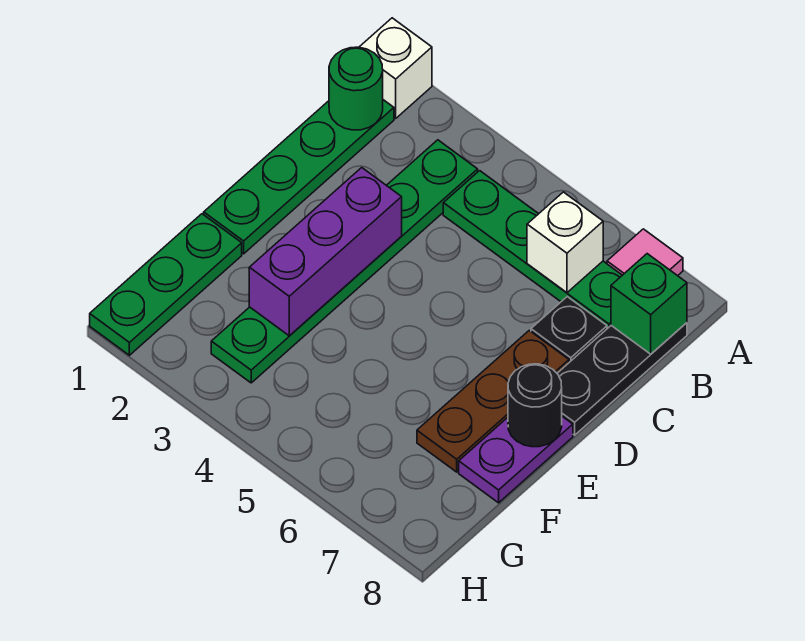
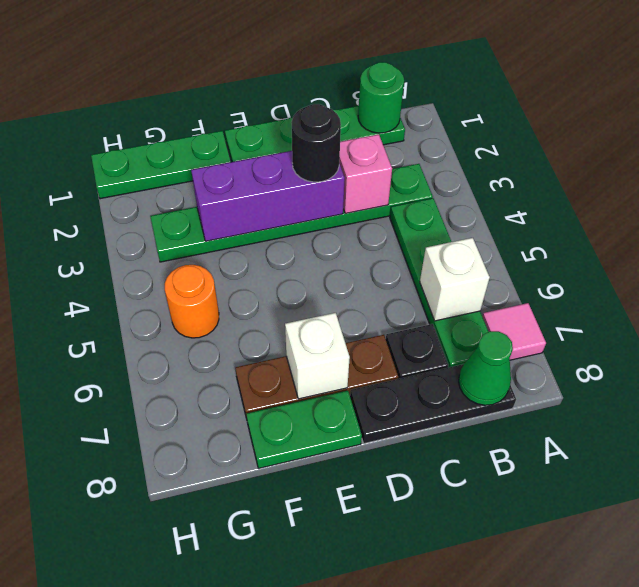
white 1x1 brick [360,18,432,118] -> white 1x1 brick moved to [285,313,350,399]
green 1x1 brick [611,254,687,354] -> green 1x1 cone [459,331,513,405]
none -> pink 1x1 brick [339,134,392,214]
purple 1x2 plate [459,416,573,503] -> green 1x2 plate [246,391,362,468]
black 1x1 round brick [508,364,562,447] -> black 1x1 round brick moved to [291,104,341,182]
none -> orange 1x1 round brick [165,265,219,338]

